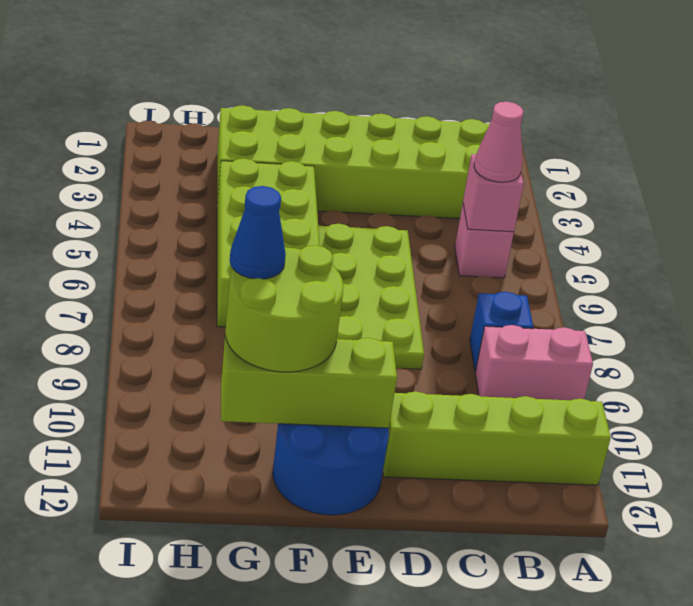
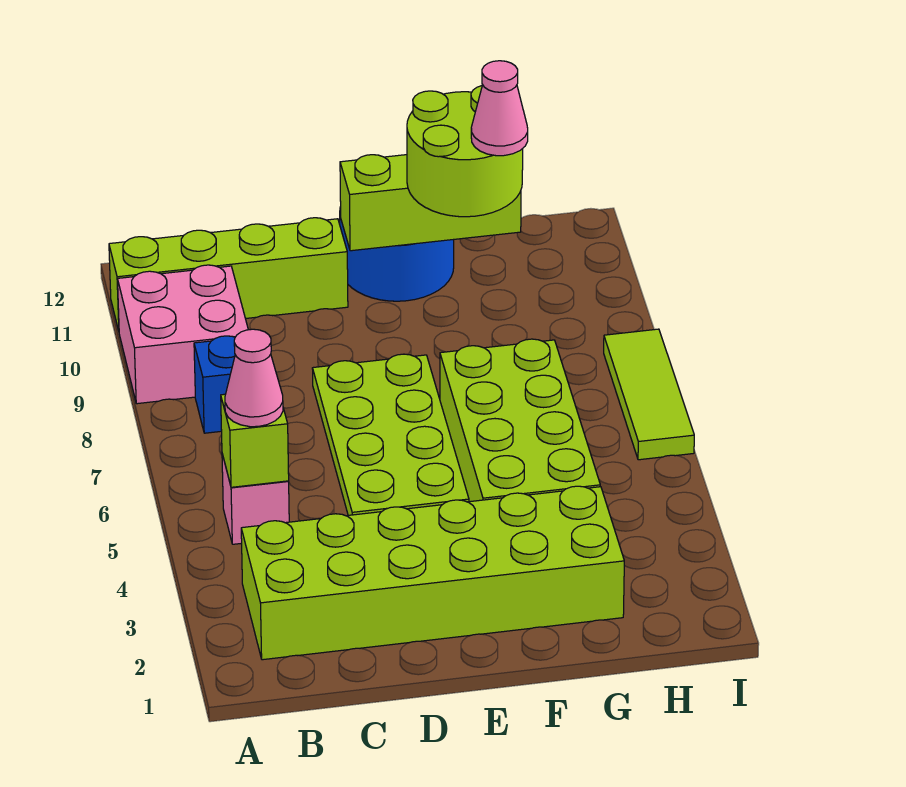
pink 1x2 brick [475,325,593,400] -> pink 2x2 brick [118,265,248,404]
pink 1x1 brick [463,154,524,232] -> lime 1x1 brick [221,394,289,487]
blue 1x1 cone [230,186,286,279] -> pink 1x1 cone [471,61,528,156]
none -> lime 1x3 tile [604,329,694,460]

